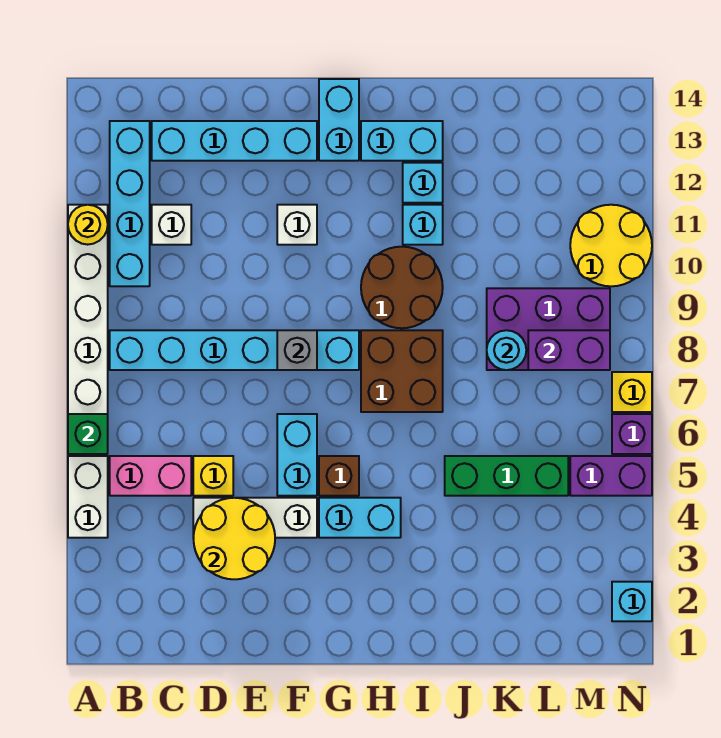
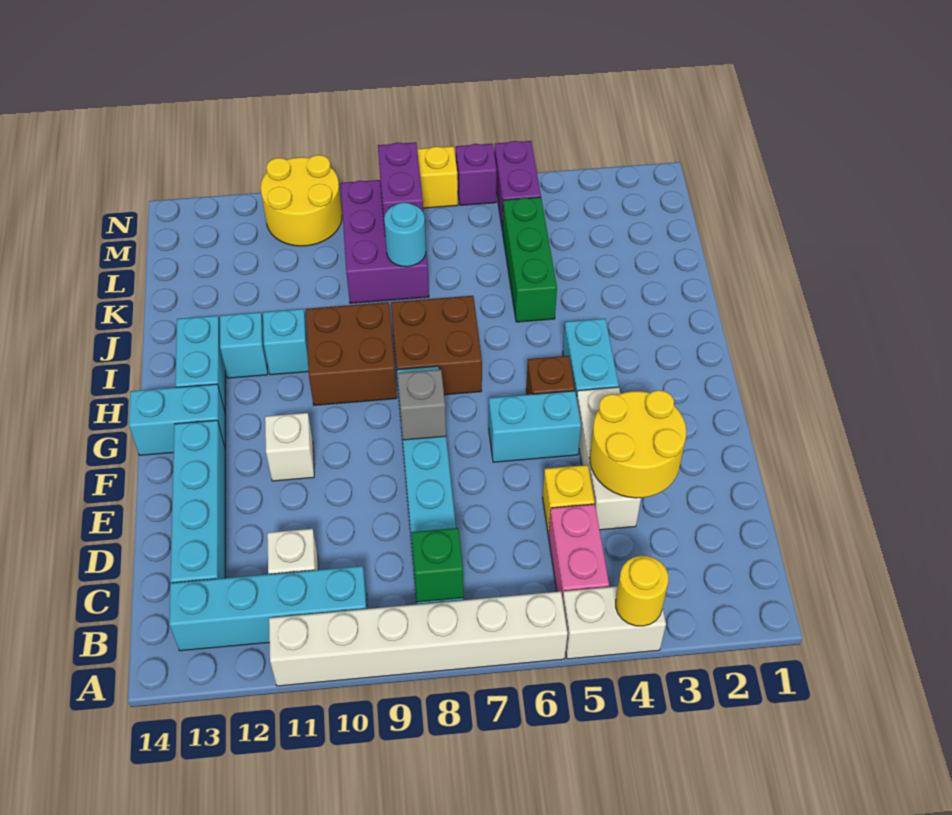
green 1x1 brick [68,414,108,454] -> green 1x1 brick moved to [411,528,464,602]
yellow 1x1 round brick [68,205,108,245] -> yellow 1x1 round brick moved to [616,556,668,626]
brown 2x2 round brick [361,247,443,328] -> brown 2x2 brick [306,302,397,405]
cyan 1x1 brick [612,582,652,621] -> none

